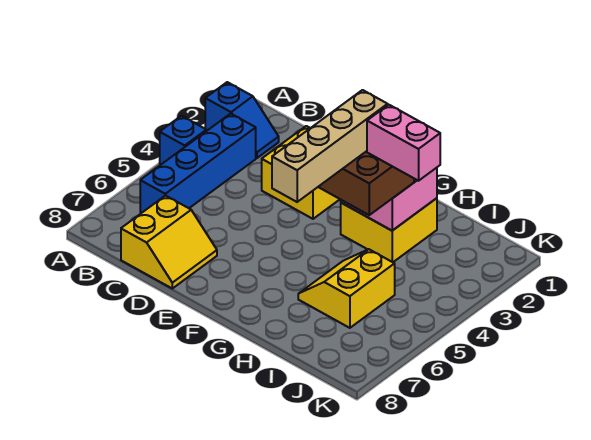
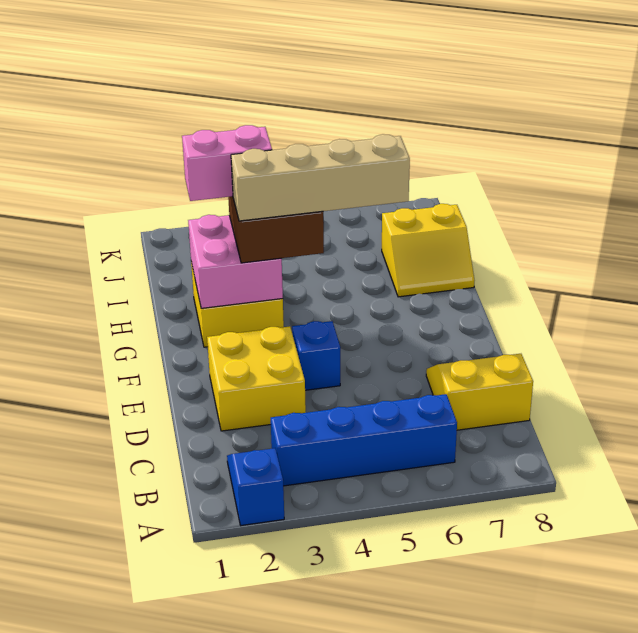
blue 1x1 brick [160,116,207,164] -> blue 1x1 brick moved to [292,321,340,390]
pink 1x2 brick [367,105,440,181] -> pink 1x2 brick turned to [182,125,272,201]
yellow 2x2 slope [298,249,395,328] -> yellow 2x2 slope moved to [382,204,474,297]

